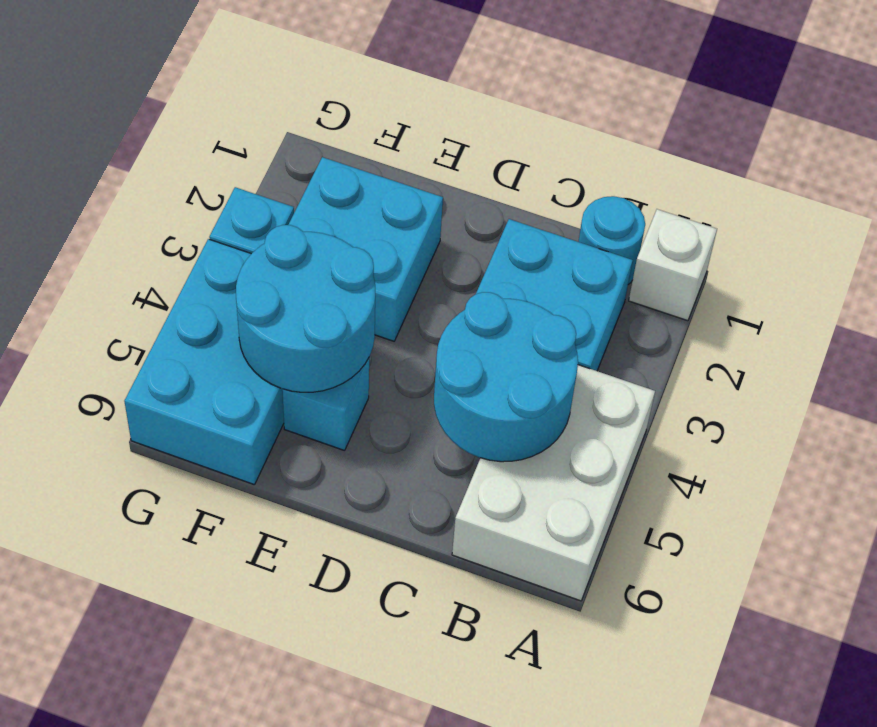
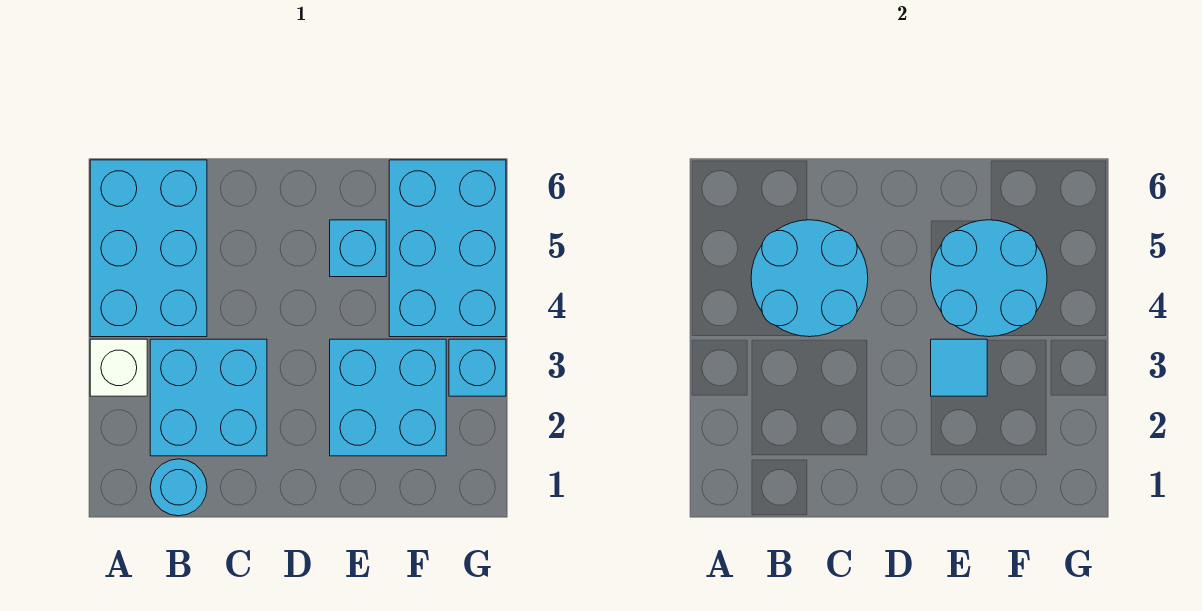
white 1x1 brick [629,209,717,321] -> white 1x1 brick moved to [90,339,147,396]
white 2x3 brick [452,365,655,601] -> cyan 2x3 brick [90,160,207,337]
none -> cyan 1x1 tile [931,339,987,396]

